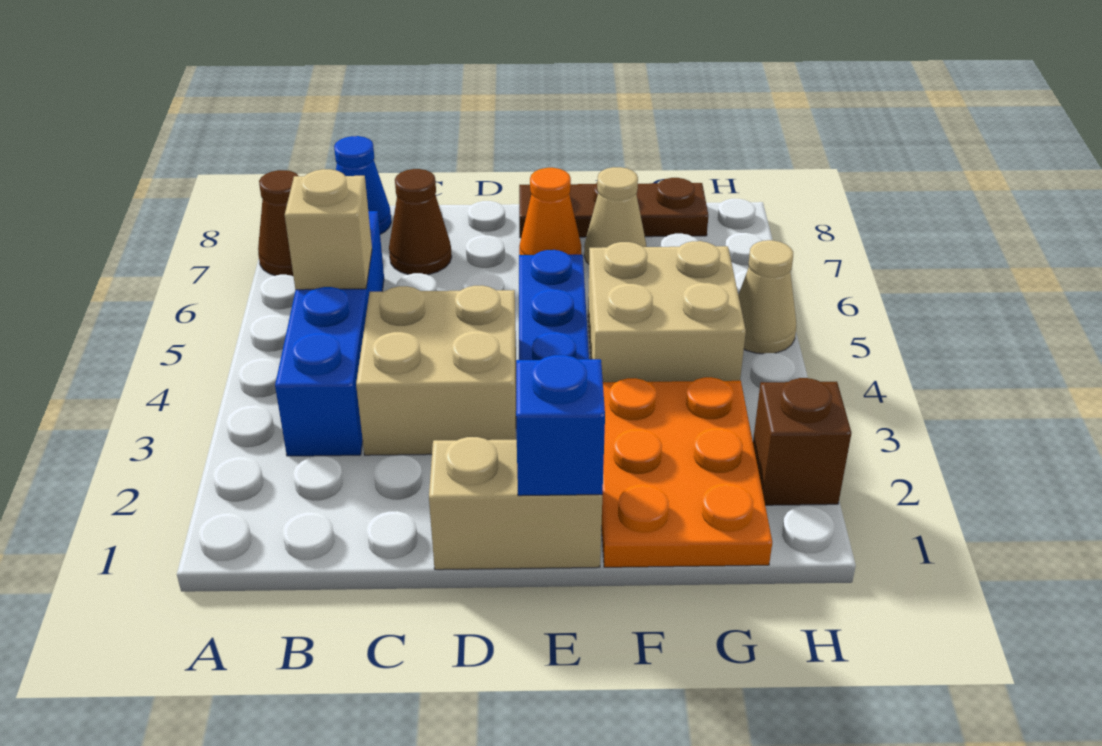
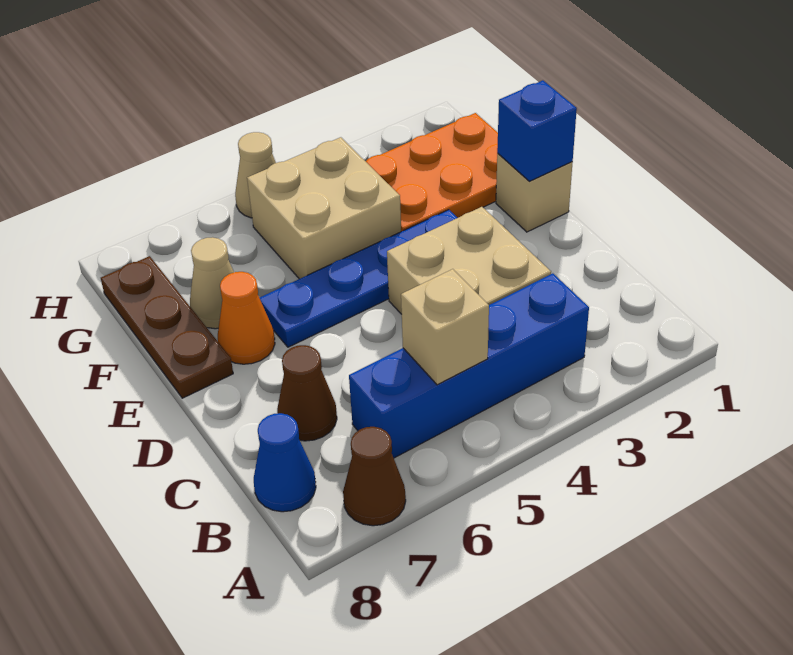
tan 1x2 brick [429,437,602,570] -> tan 1x1 brick [496,154,573,232]
brown 1x1 brick [753,378,851,505] -> none

